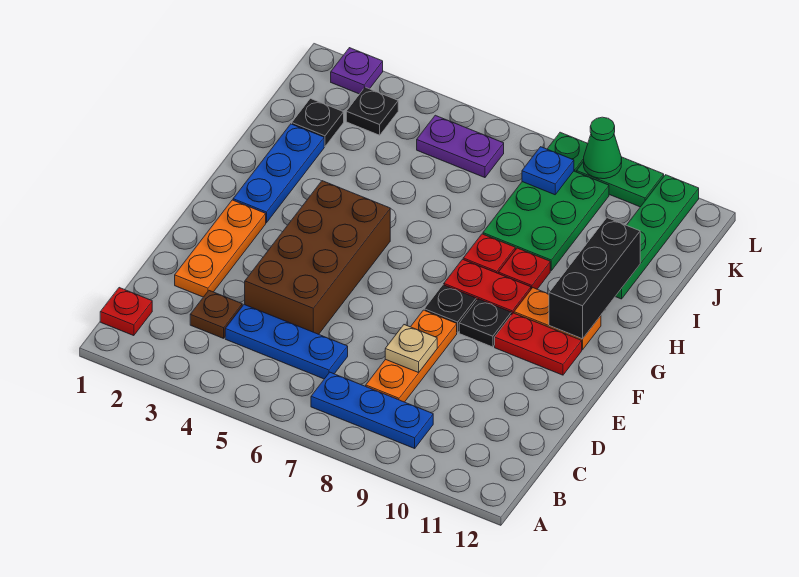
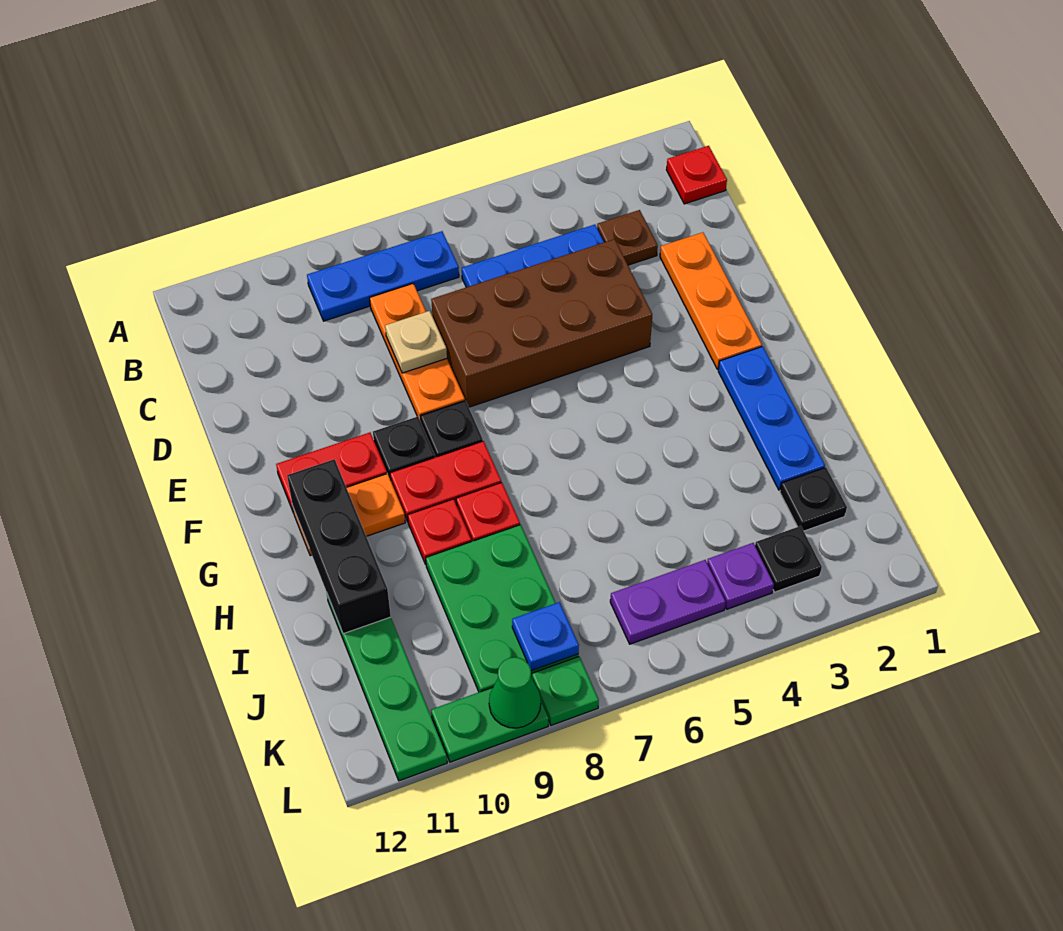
brown 2x4 brick [245,181,390,334] -> brown 2x4 brick turned to [431,239,652,407]
purple 1x1 plate [331,48,383,94] -> purple 1x1 plate moved to [707,543,774,609]

